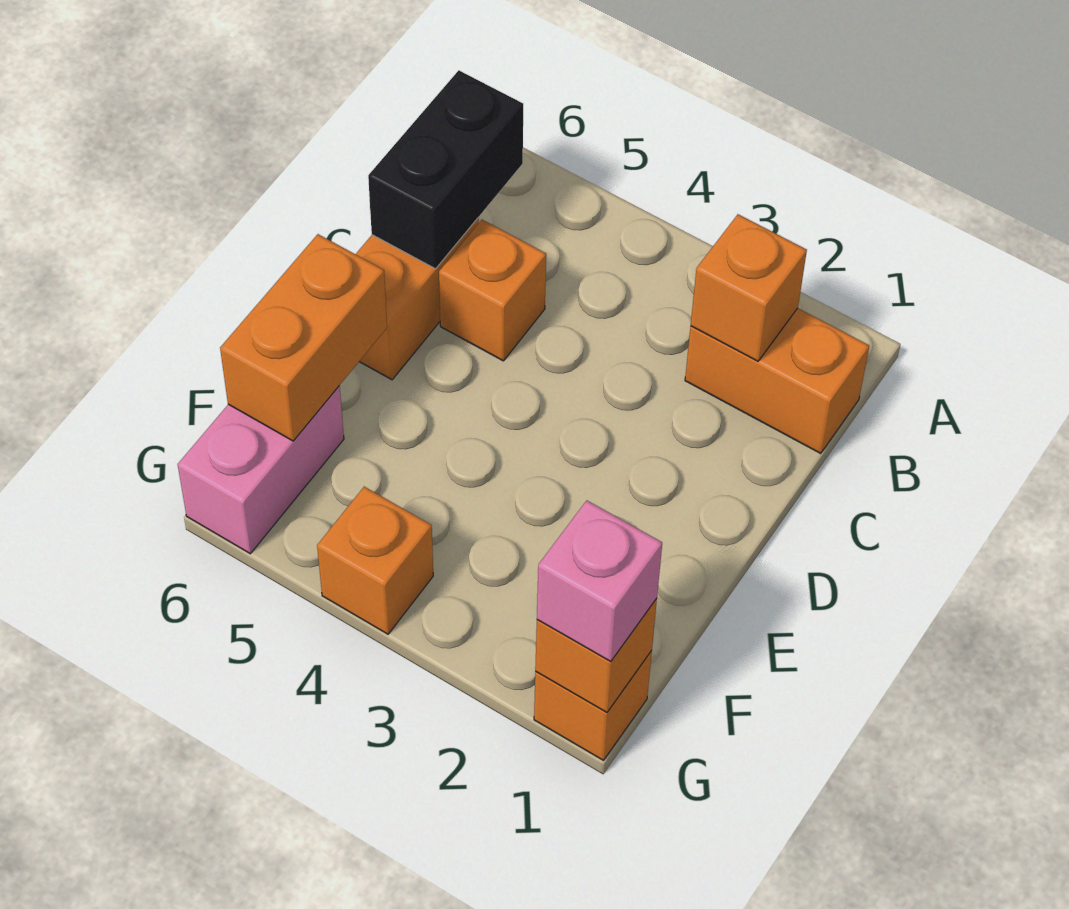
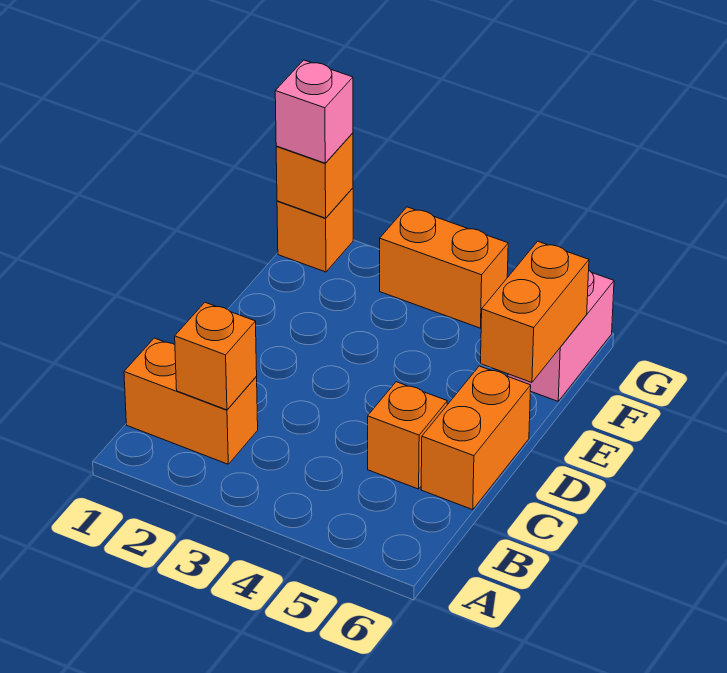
black 1x2 brick [368,70,523,269] -> none
orange 1x1 brick [317,487,433,634] -> orange 1x2 brick [379,207,508,328]

